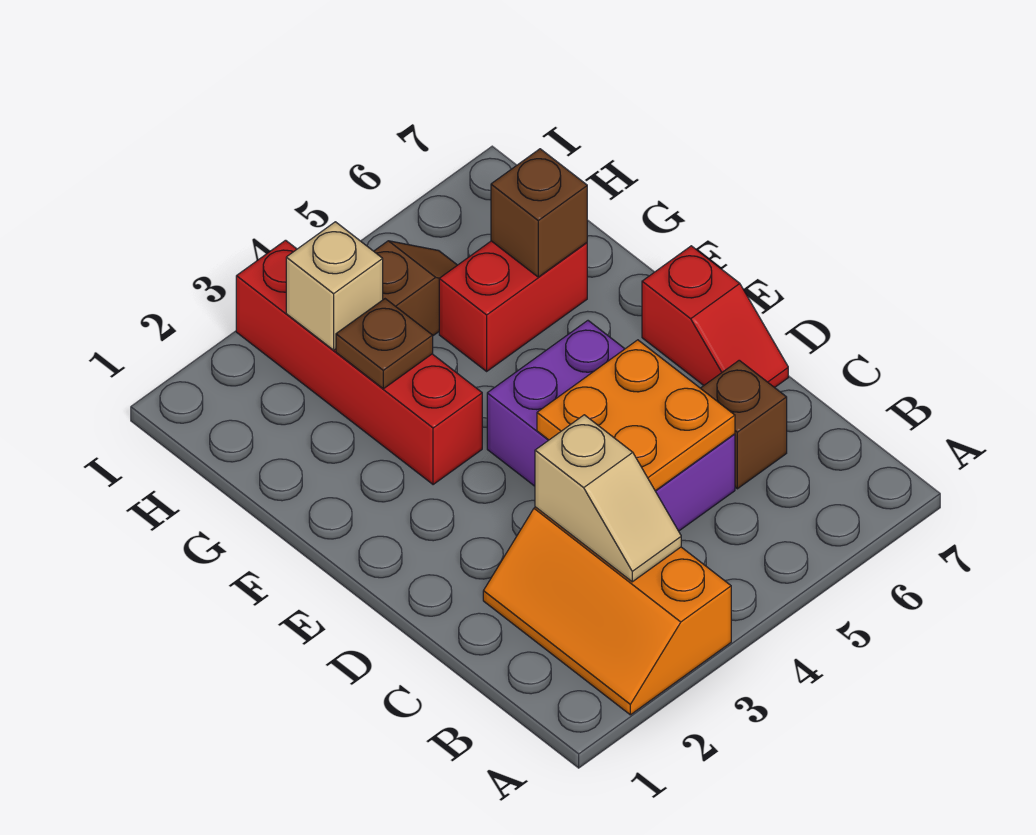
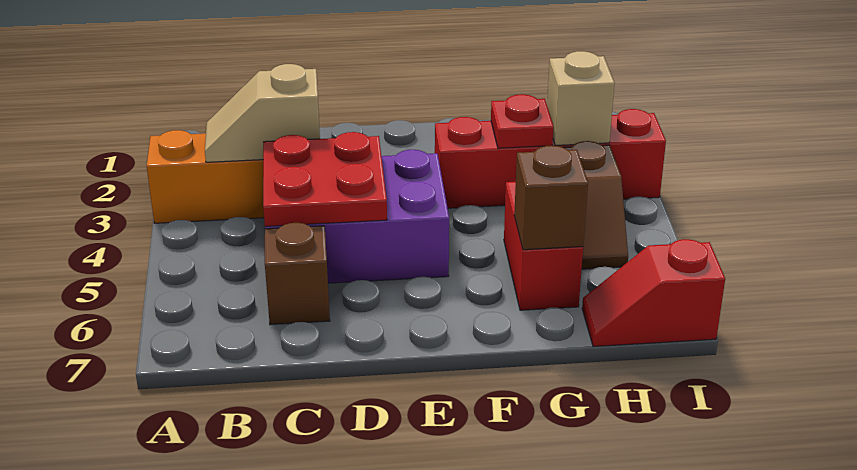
orange 2x2 plate [537,340,735,491] -> red 2x2 plate [263,132,387,226]
red 1x2 slope [642,246,788,388] -> red 1x2 slope moved to [582,239,725,346]
brown 1x1 plate [336,299,433,389] -> red 1x1 plate [491,94,554,148]

